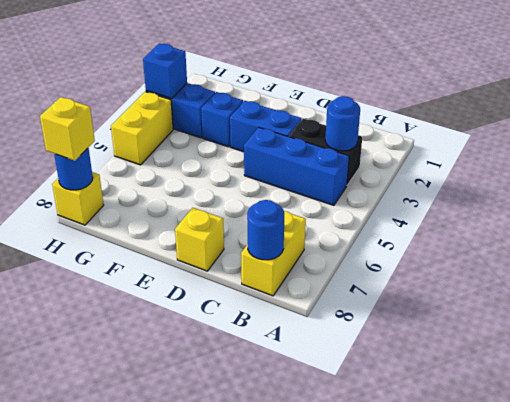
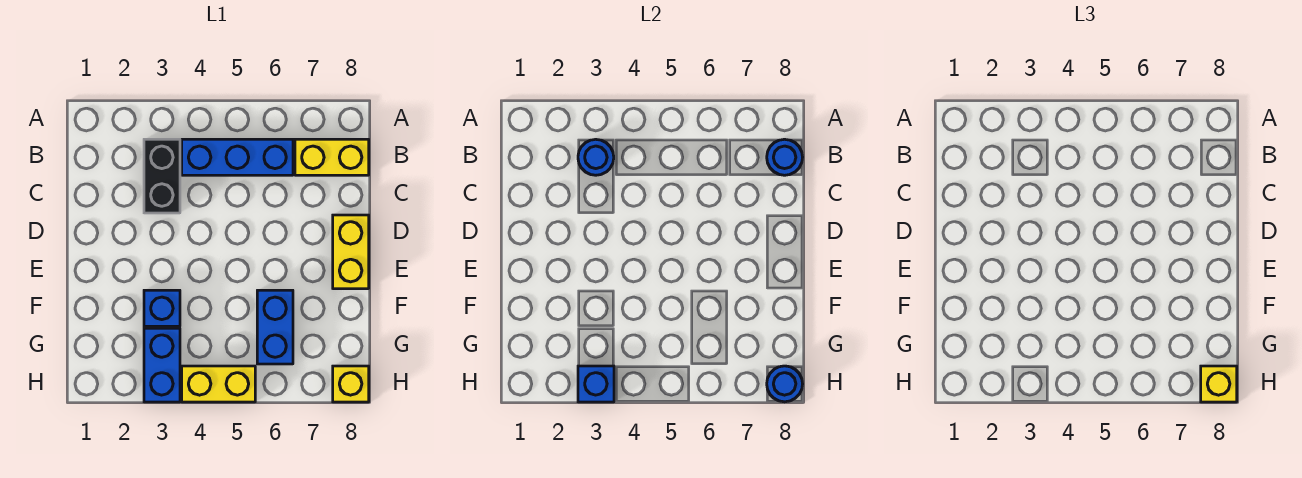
blue 1x3 brick [244,127,349,205] -> blue 1x3 brick turned to [182,139,293,175]
blue 1x2 brick [230,101,301,152] -> blue 1x2 brick moved to [257,290,293,364]
yellow 1x1 brick [175,208,224,271] -> yellow 1x2 brick [333,215,369,289]

